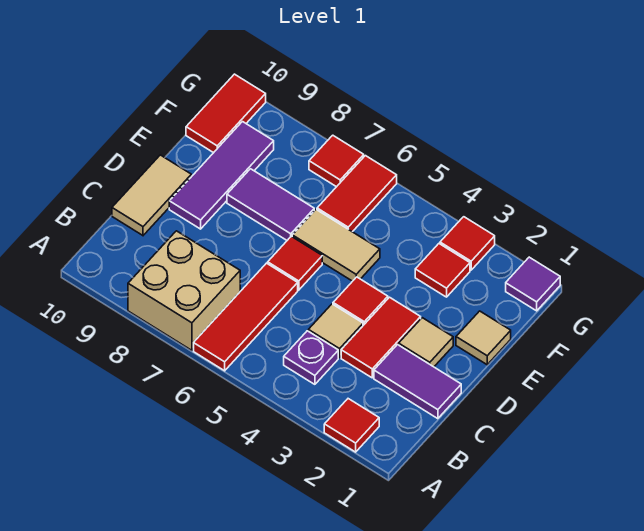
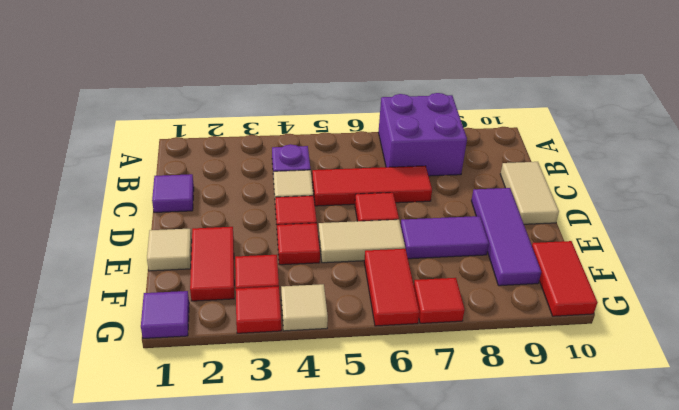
red 1x1 tile [324,399,379,452] -> red 1x1 tile moved to [277,223,320,265]
red 1x3 tile [194,263,298,371] -> red 1x3 tile turned to [312,166,432,206]
tan 2x2 brick [128,231,240,350] -> purple 2x2 brick [378,93,467,176]
purple 1x2 tile [374,345,461,419] -> purple 1x1 tile [152,174,194,212]
red 1x2 tile [341,297,421,378] -> red 1x2 tile moved to [190,227,234,301]
tan 1x1 tile [399,318,453,367] -> tan 1x1 tile moved to [281,284,328,331]

